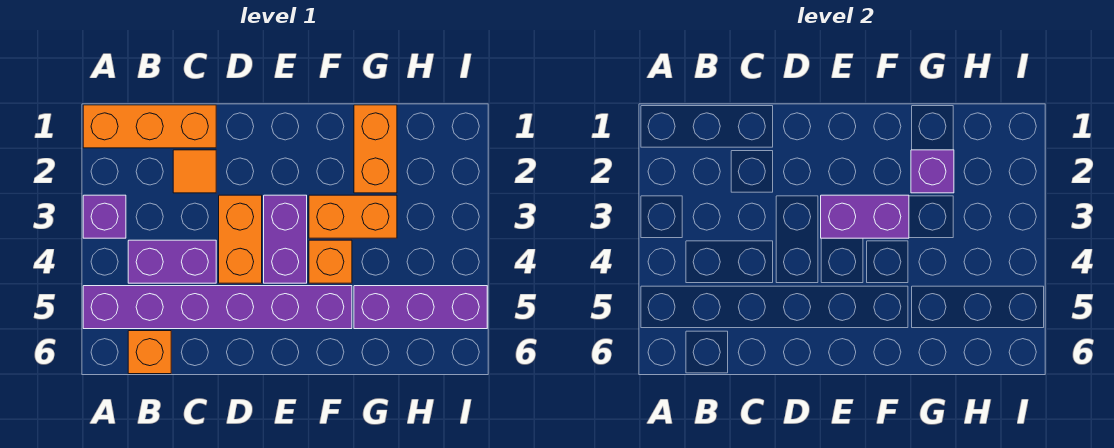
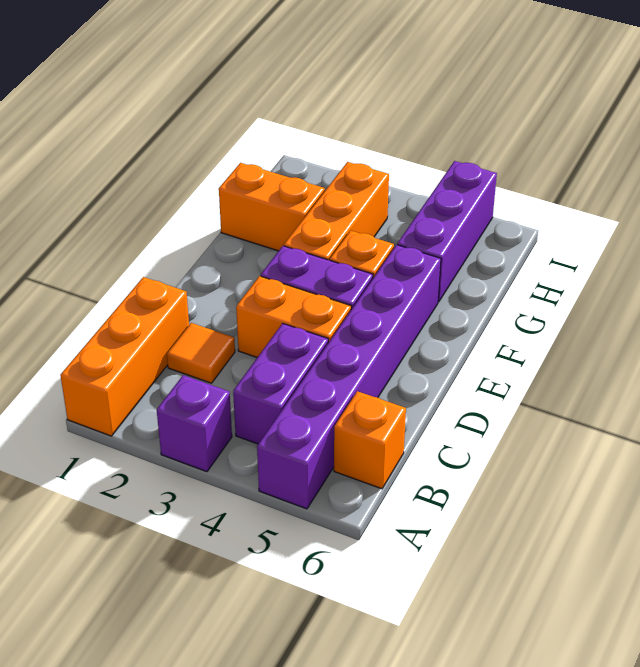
purple 1x2 brick [821,195,909,238] -> none
orange 1x2 brick [309,195,397,238] -> orange 1x3 brick [284,162,389,260]
purple 1x1 brick [911,150,954,193] -> none

